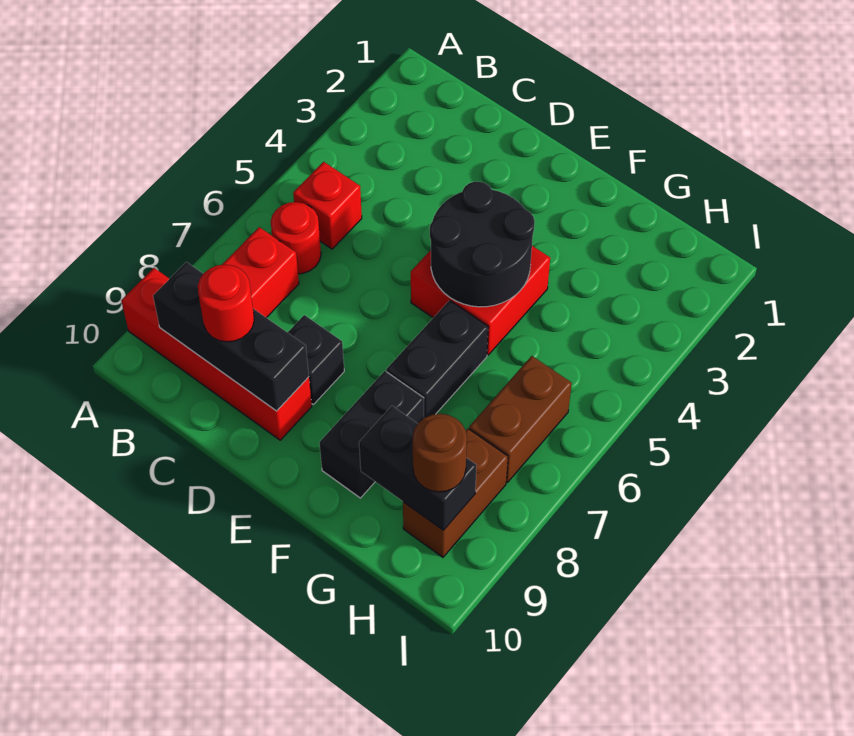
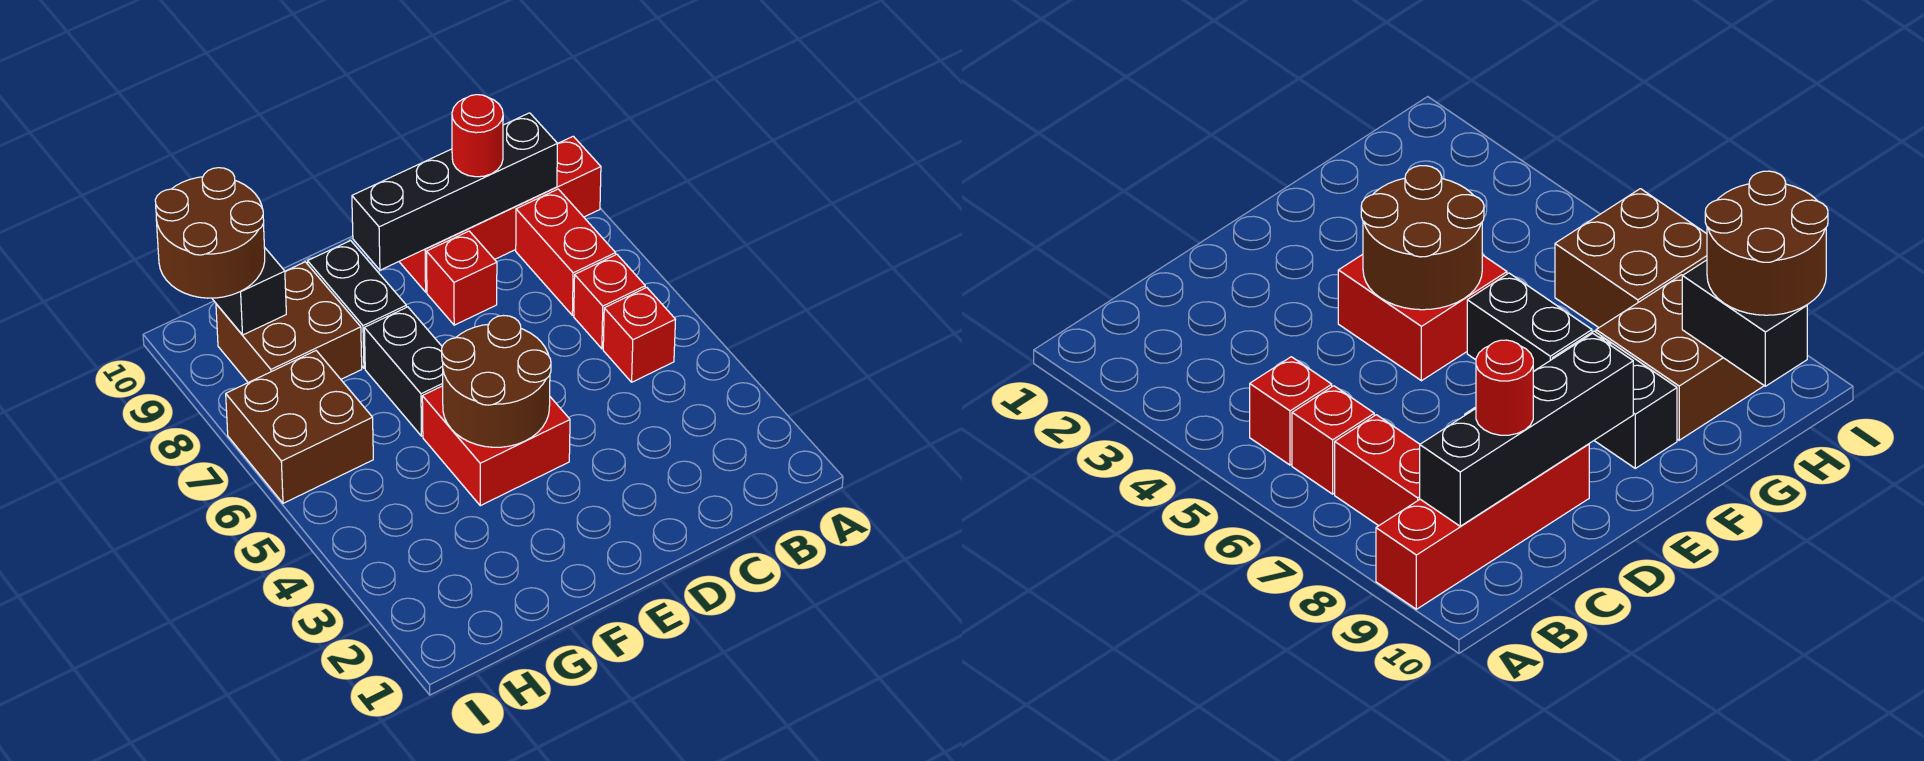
red 1x1 round brick [271,202,321,274] -> red 1x1 brick [574,254,645,349]
black 1x3 brick [153,262,309,411] -> black 1x4 brick [352,113,557,270]
black 1x1 brick [288,315,344,404] -> red 1x1 brick [427,231,497,325]
black 2x2 round brick [430,182,535,307] -> brown 2x2 round brick [442,316,551,447]
black 1x2 brick [359,406,476,530] -> black 1x2 brick turned to [212,247,286,335]
brown 1x2 brick [469,356,572,483] -> brown 2x2 brick [226,351,373,503]
brown 1x2 brick [403,428,508,557] -> brown 2x2 brick [216,262,362,383]
brown 1x1 round brick [413,414,467,492] -> brown 2x2 round brick [155,168,265,298]

